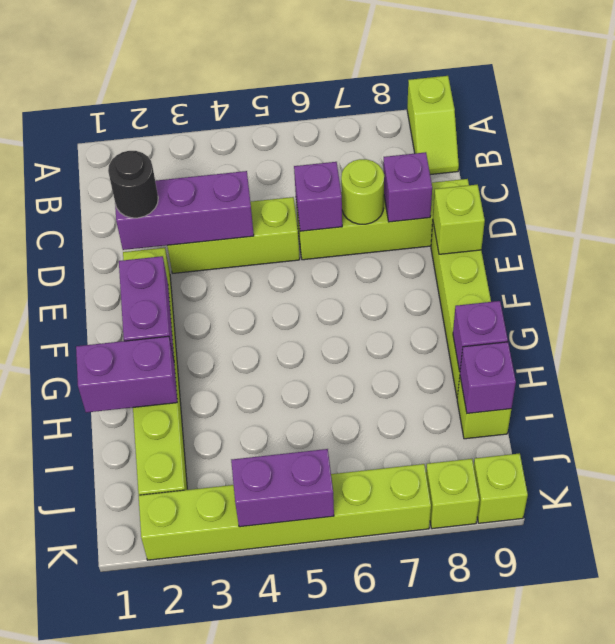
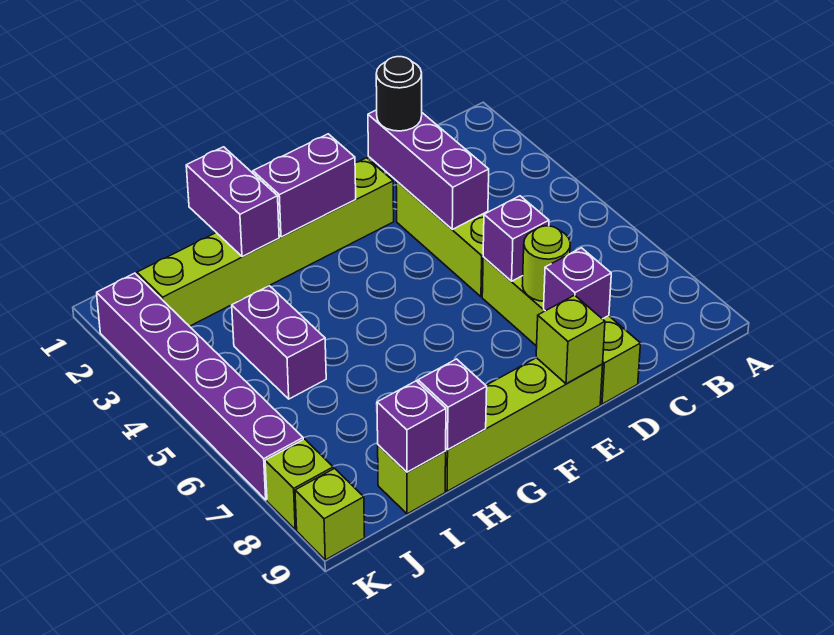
lime 1x2 slope [407,76,459,175] -> none
lime 1x6 brick [139,464,431,560] -> purple 1x6 brick [97,273,303,500]
purple 1x2 brick [231,449,334,527] -> purple 1x2 brick moved to [232,286,326,399]

